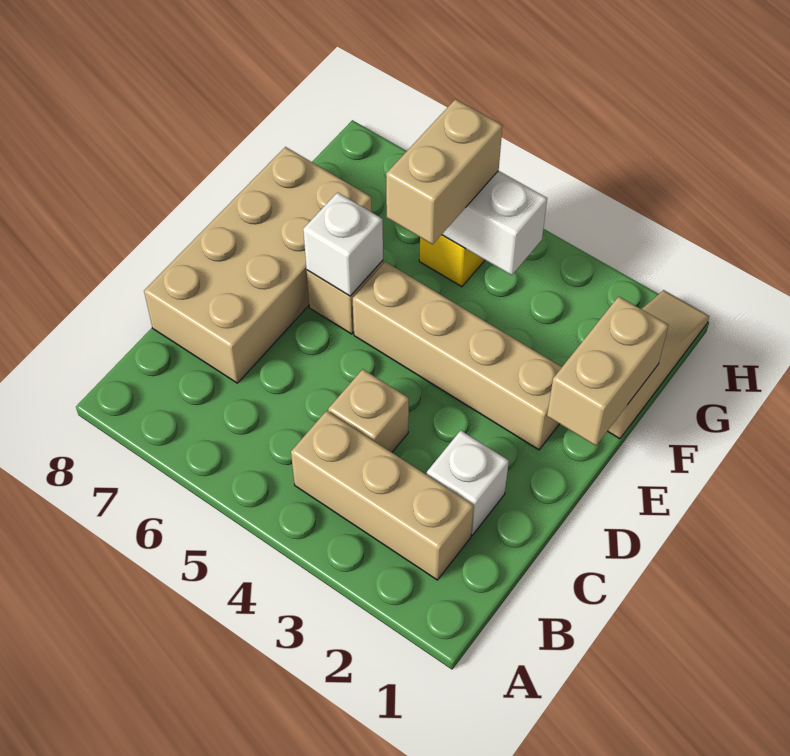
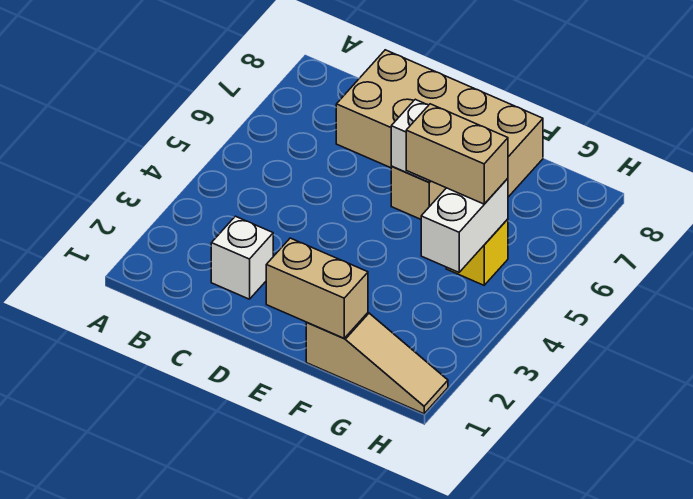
tan 1x3 brick [291,411,474,580] -> none
tan 1x1 brick [328,369,409,452] -> none
tan 1x4 brick [353,262,562,450] -> none

